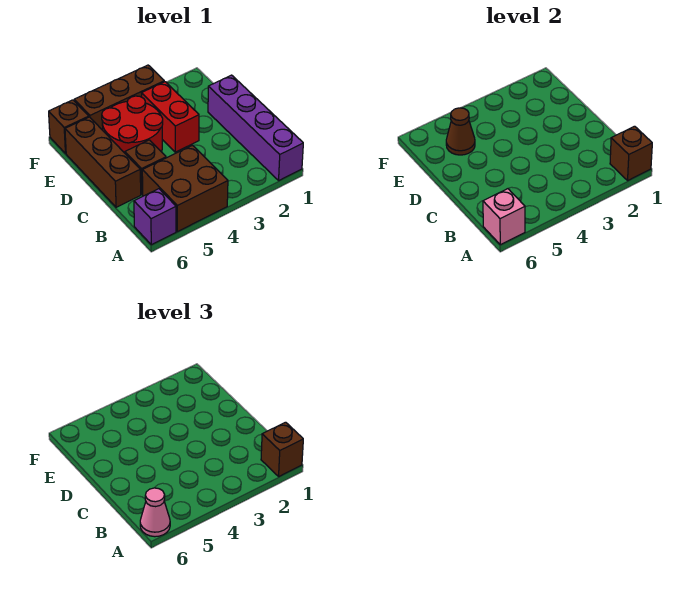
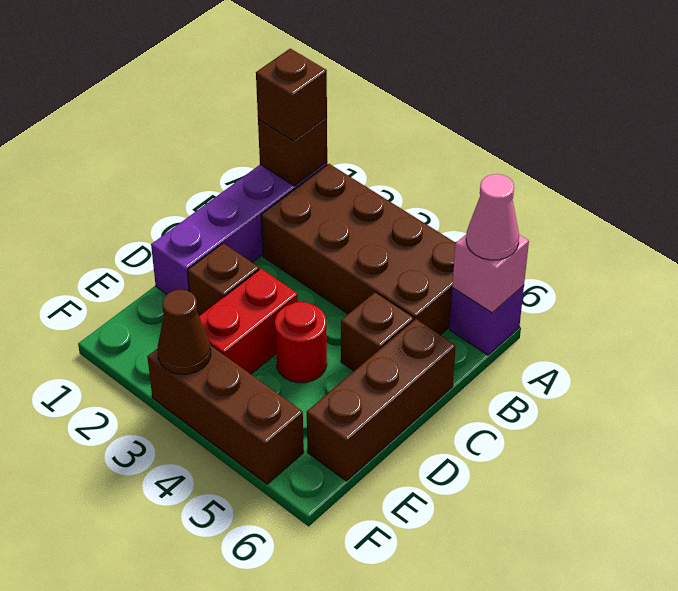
brown 2x2 brick [142,145,228,232] -> brown 2x4 brick [261,164,455,335]
red 2x2 round brick [102,96,163,153] -> red 1x1 round brick [275,302,327,383]
brown 1x1 cone [446,108,475,155] -> brown 1x1 cone moved to [158,290,211,374]
brown 1x1 brick [49,100,89,154] -> brown 1x1 brick moved to [188,243,259,316]

